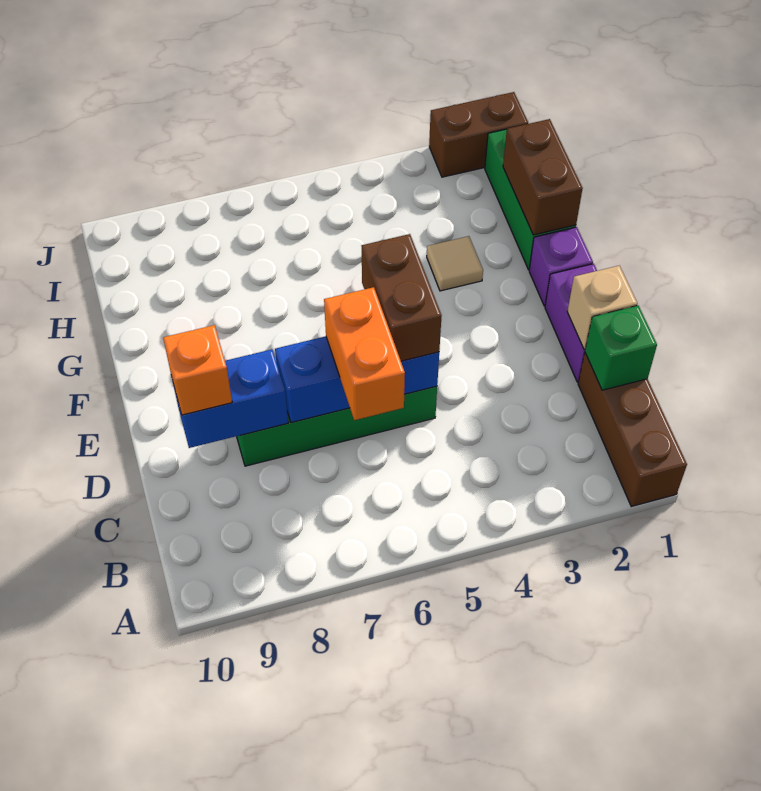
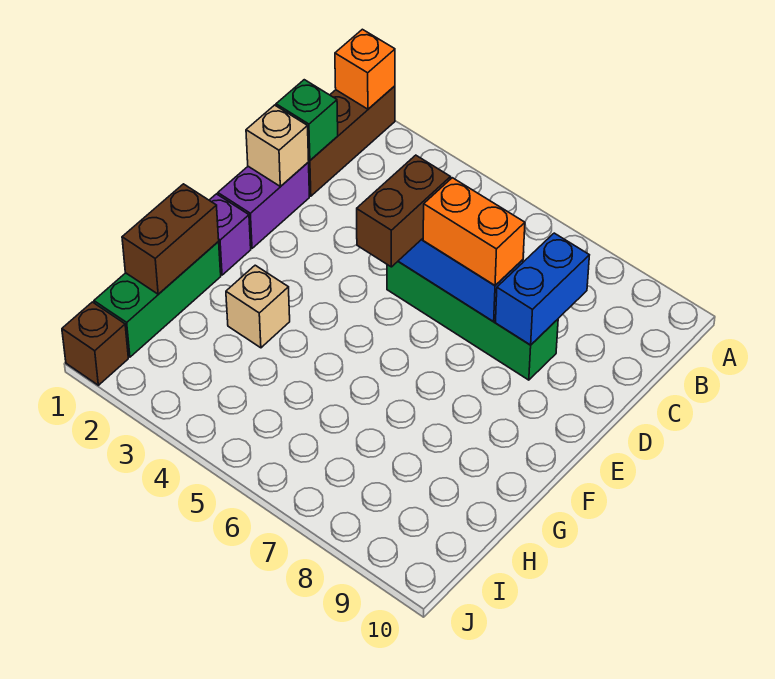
orange 1x2 brick [324,287,405,420] -> orange 1x2 brick turned to [423,178,525,285]
blue 1x2 brick [172,349,288,448] -> blue 1x2 brick turned to [496,233,589,345]
orange 1x1 brick [163,325,232,415] -> orange 1x1 brick moved to [335,29,395,109]
tan 1x1 tile [427,236,483,291] -> tan 1x1 brick [226,265,290,348]
brown 1x2 brick [429,92,528,177] -> brown 1x1 brick [62,302,128,385]

